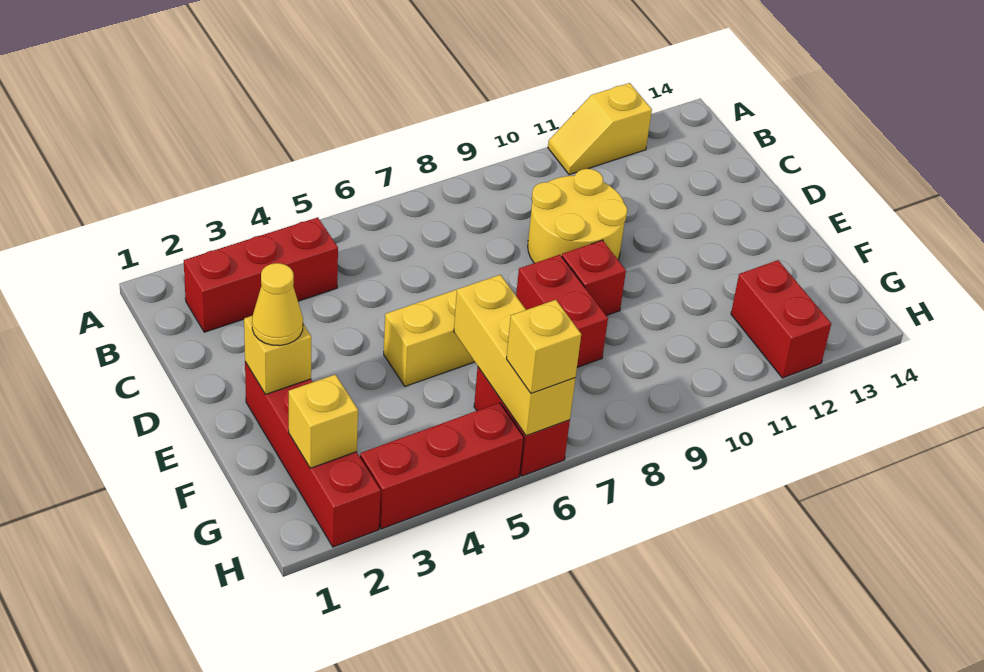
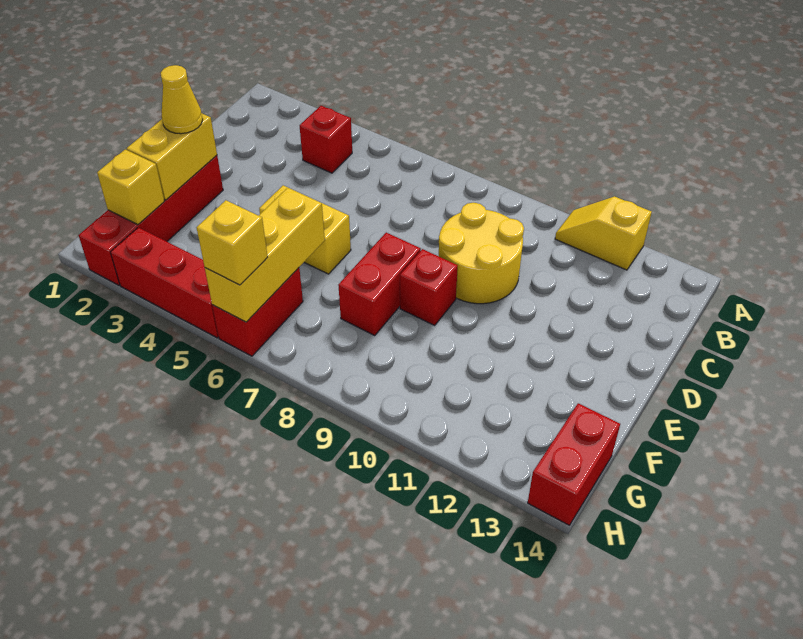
red 1x3 brick [184,217,338,332] -> red 1x1 brick [300,106,352,173]
yellow 1x1 brick [244,316,311,394] -> yellow 1x2 brick [127,114,217,200]
red 1x2 brick [731,260,831,378] -> red 1x2 brick moved to [528,403,620,525]

